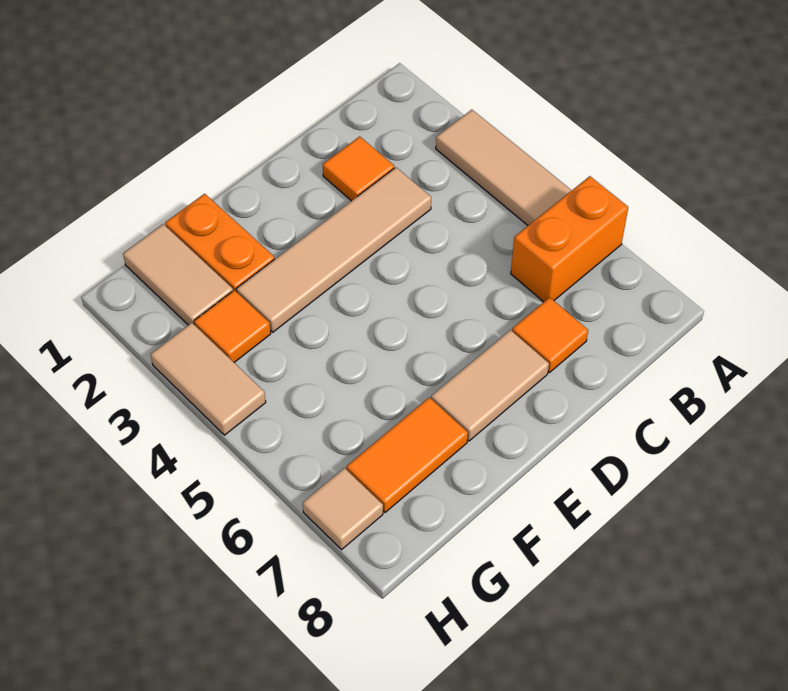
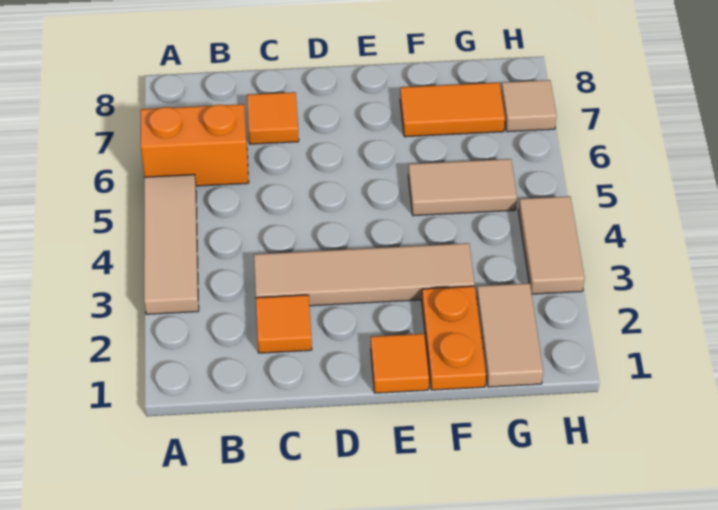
tan 1x2 tile [431,330,549,441] -> tan 1x2 tile moved to [408,159,517,216]
orange 1x1 tile [194,290,271,362] -> orange 1x1 tile moved to [371,334,429,393]

